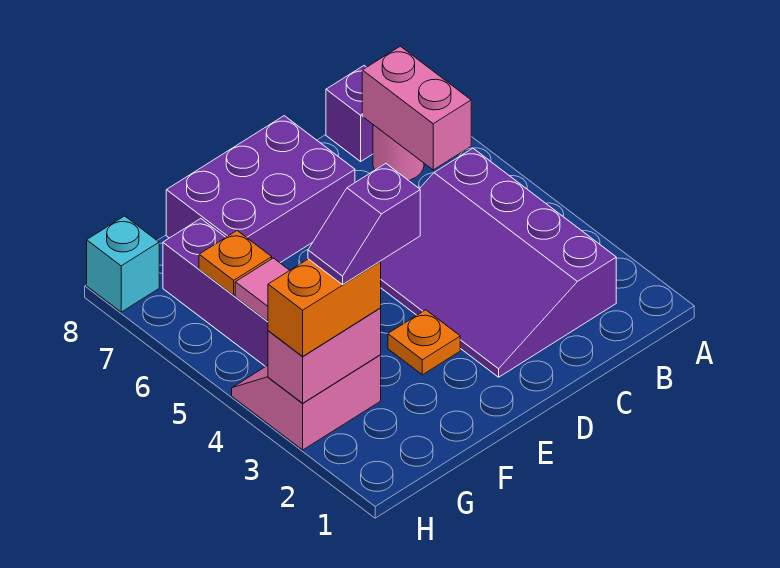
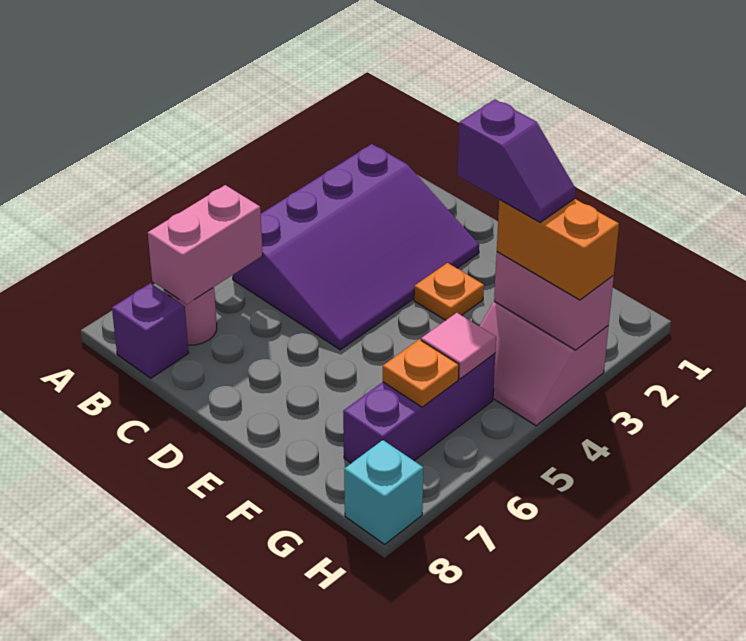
purple 2x3 brick [166,116,355,263] -> none

